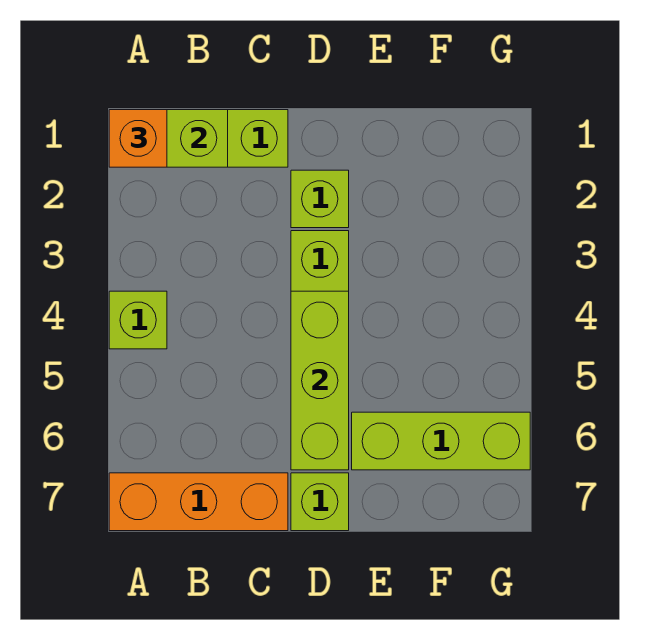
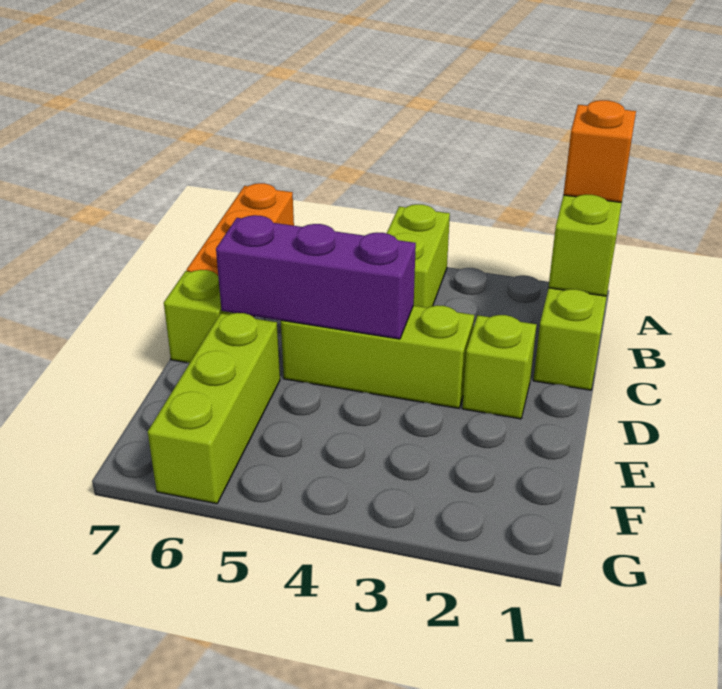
lime 1x1 brick [109,291,167,349] -> lime 1x2 brick [387,204,450,308]
lime 1x3 brick [291,291,349,470] -> purple 1x3 brick [216,215,416,339]

